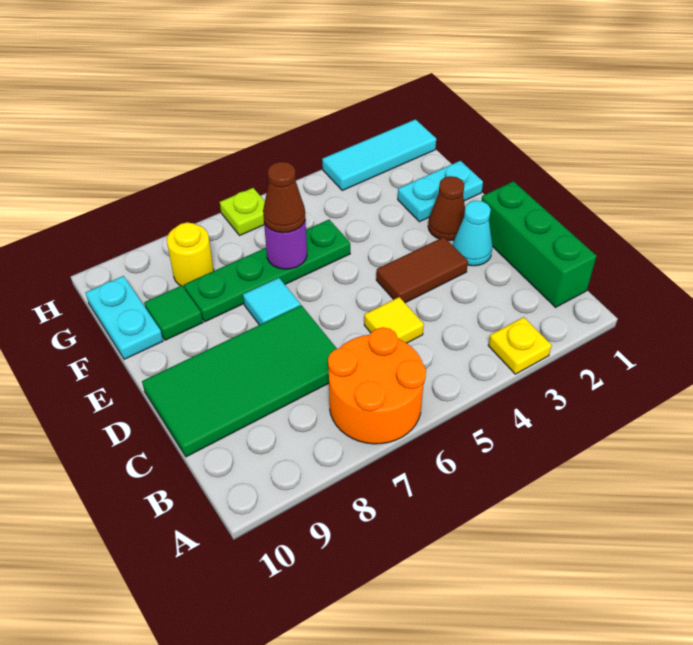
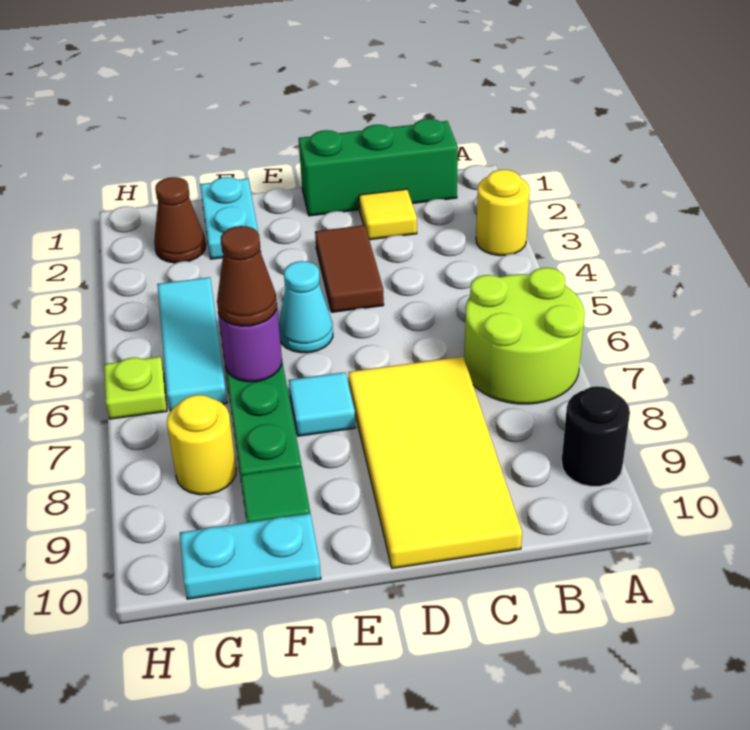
yellow 1x1 plate [488,317,552,374] -> yellow 1x1 round brick [476,170,530,256]
orange 2x2 round brick [328,327,426,444] -> lime 2x2 round brick [464,268,585,404]
none -> black 1x1 round brick [562,386,630,486]
yellow 1x1 tile [364,297,424,343] -> yellow 1x1 tile moved to [359,189,417,240]
green 2x4 tile [142,305,337,457] -> yellow 2x4 tile [349,357,522,568]
cyan 1x1 cone [453,201,493,266] -> cyan 1x1 cone moved to [279,261,333,353]
brown 1x1 cone [428,176,465,241] -> brown 1x1 cone moved to [154,177,206,263]
cyan 1x3 tile [322,119,436,190] -> cyan 1x3 tile moved to [157,277,227,411]

